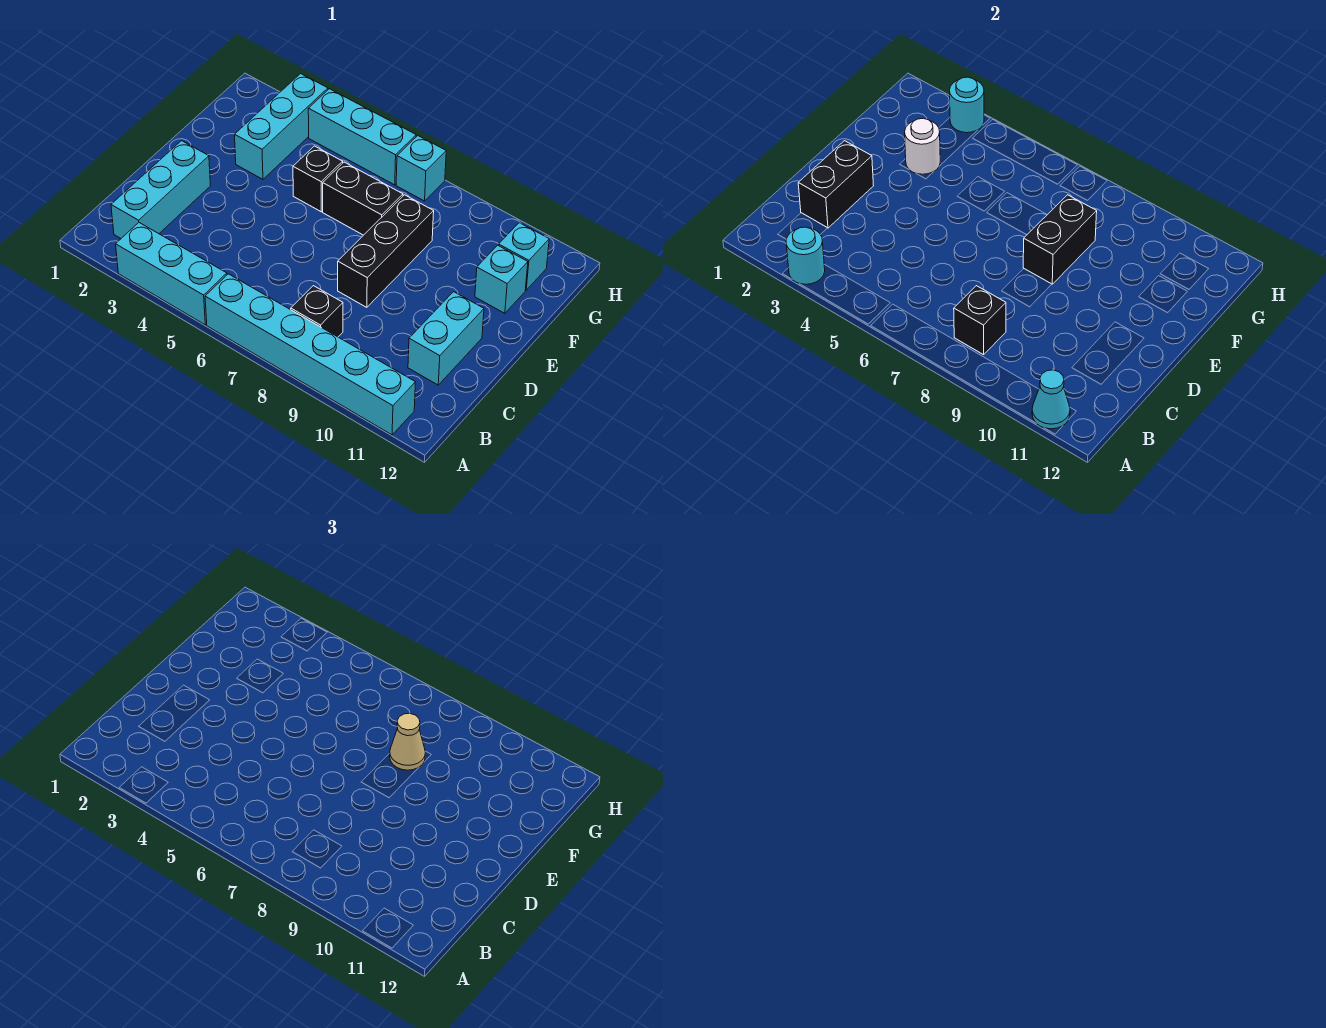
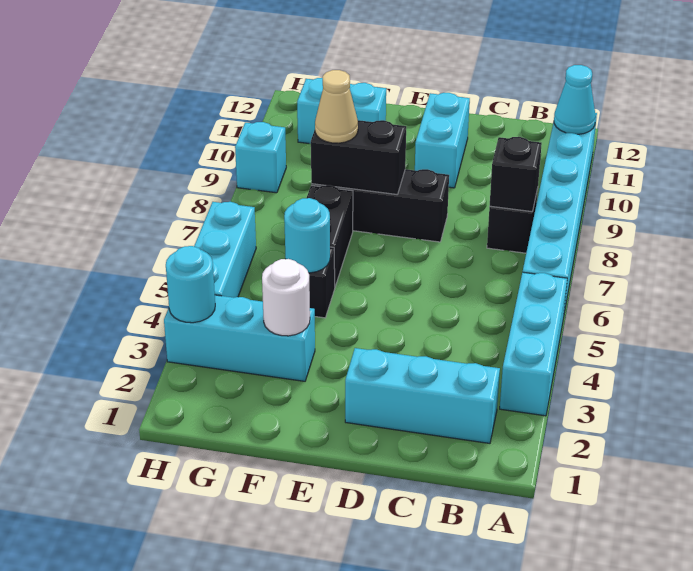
cyan 1x1 round brick [786,227,825,284] -> cyan 1x1 round brick moved to [284,198,330,273]
black 1x2 brick [798,141,874,228] -> none
cyan 1x2 brick [408,292,484,385] -> cyan 1x2 brick turned to [415,93,470,188]
cyan 1x1 brick [396,136,446,201] -> cyan 1x1 brick moved to [235,122,286,193]

